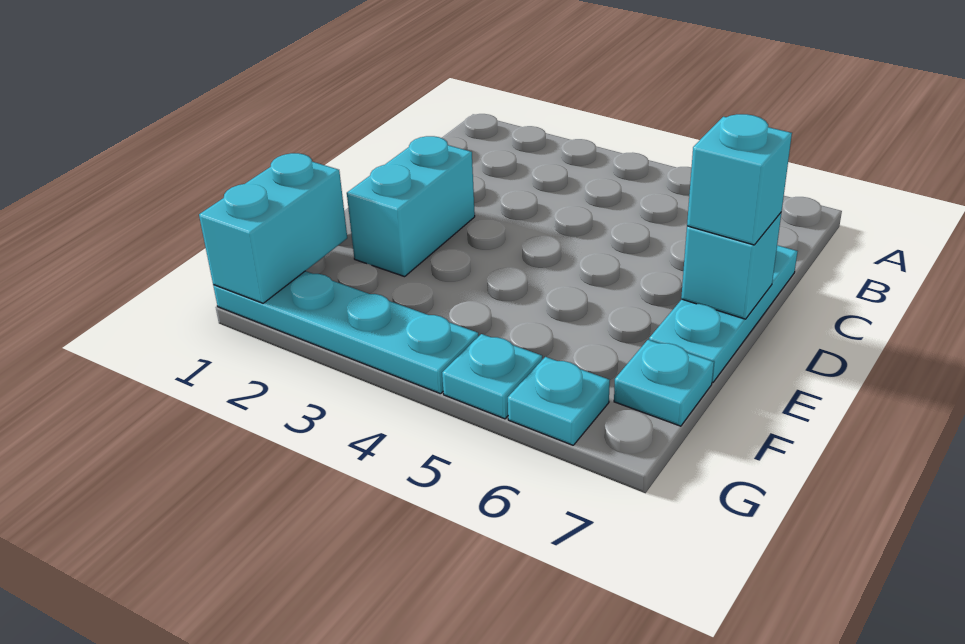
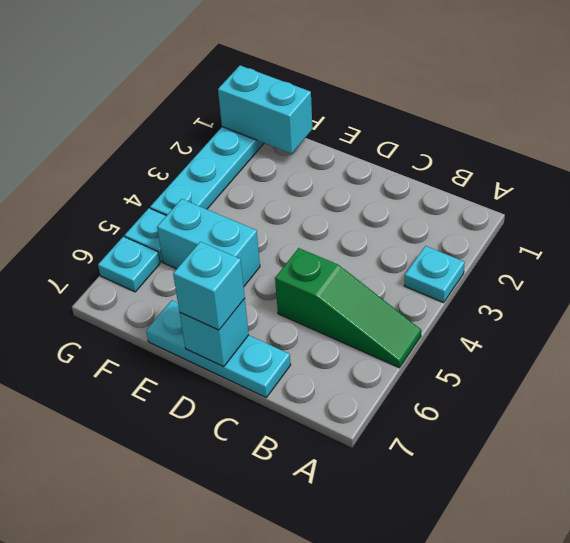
none -> green 1x3 slope [275,248,421,368]
cyan 1x2 brick [347,136,475,277] -> cyan 1x2 brick moved to [157,199,260,286]
cyan 1x1 plate [614,340,714,426] -> cyan 1x1 plate moved to [404,246,465,303]

